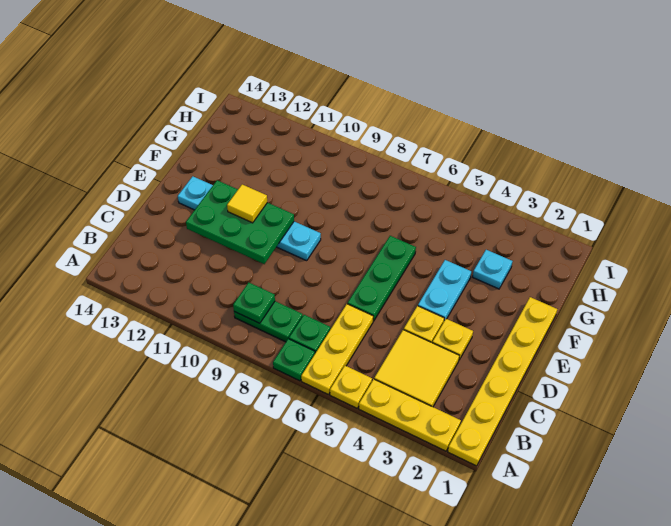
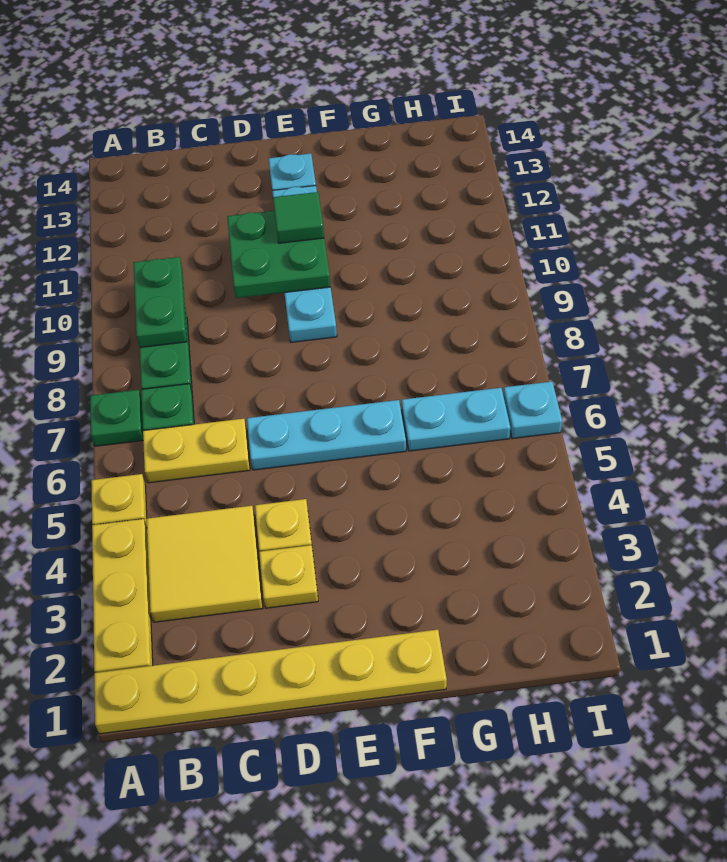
yellow 1x3 plate [301,304,373,395] -> yellow 1x2 plate [143,419,250,483]
green 1x1 plate [233,282,275,323] -> green 1x2 plate [134,257,187,347]
green 1x3 plate [348,236,416,321] -> cyan 1x3 plate [247,400,406,470]
green 2x3 plate [186,180,294,264] -> green 2x2 plate [227,211,331,298]
cyan 1x2 plate [418,260,471,321] -> cyan 1x2 plate moved to [402,388,510,451]
yellow 1x1 tile [227,185,267,223] -> green 1x1 tile [273,192,324,243]
cyan 1x1 plate [473,250,512,289] -> cyan 1x1 plate moved to [503,382,562,439]

